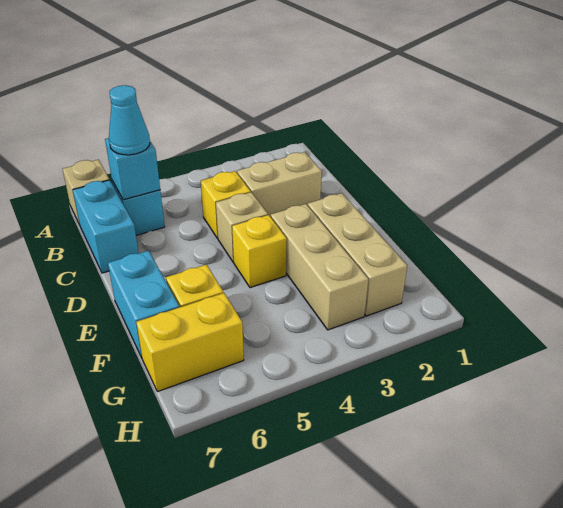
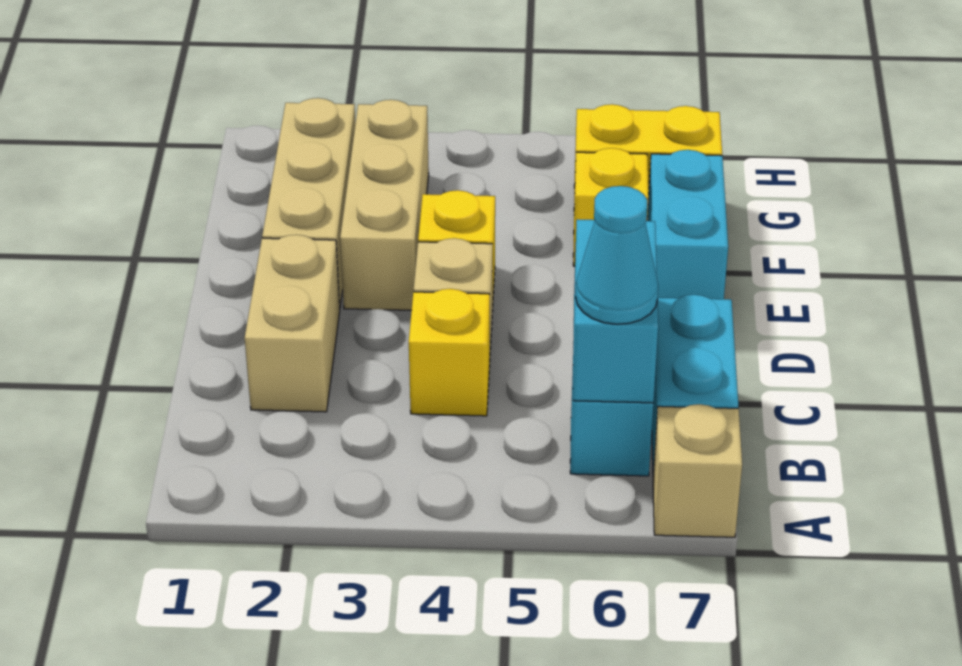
cyan 1x1 brick [105,138,160,200] -> cyan 1x2 brick [573,219,658,403]
tan 1x2 brick [237,152,322,217] -> tan 1x2 brick turned to [245,235,340,412]

